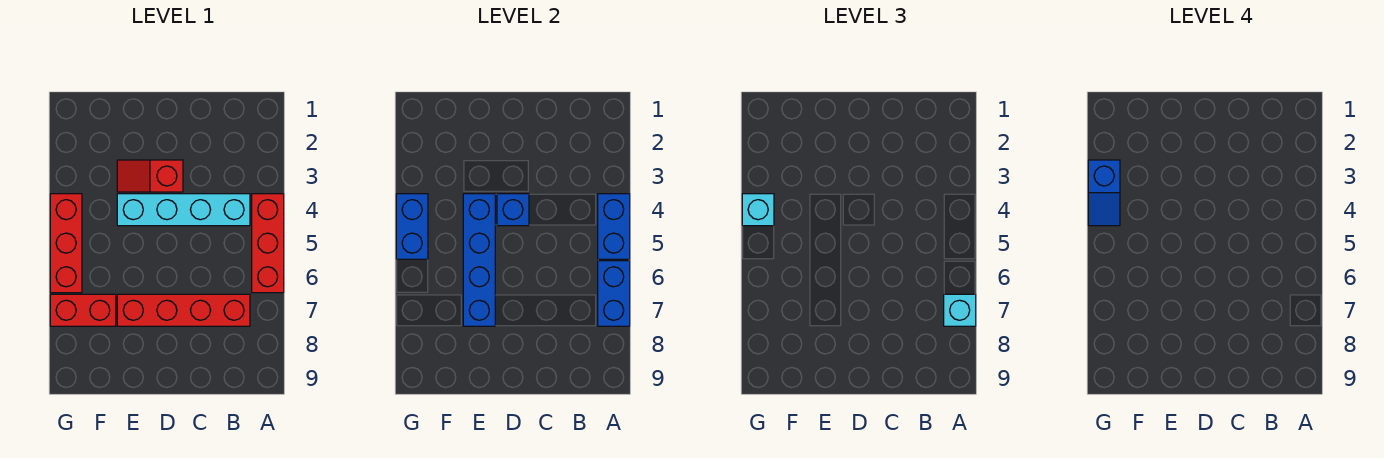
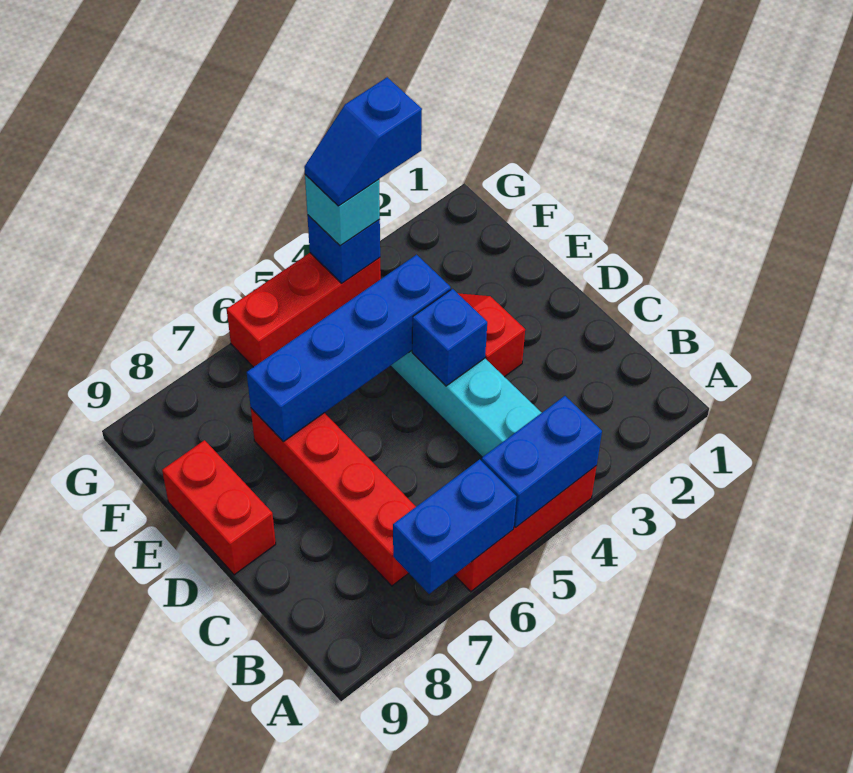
cyan 1x1 brick [944,294,976,326] -> none
red 1x2 brick [50,294,116,326] -> red 1x2 brick moved to [162,440,276,575]
blue 1x2 brick [396,194,428,259] -> blue 1x1 brick [307,215,380,283]

